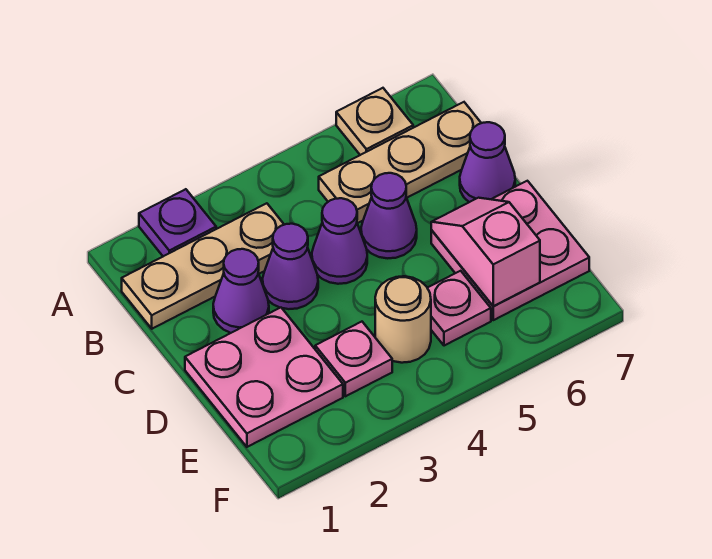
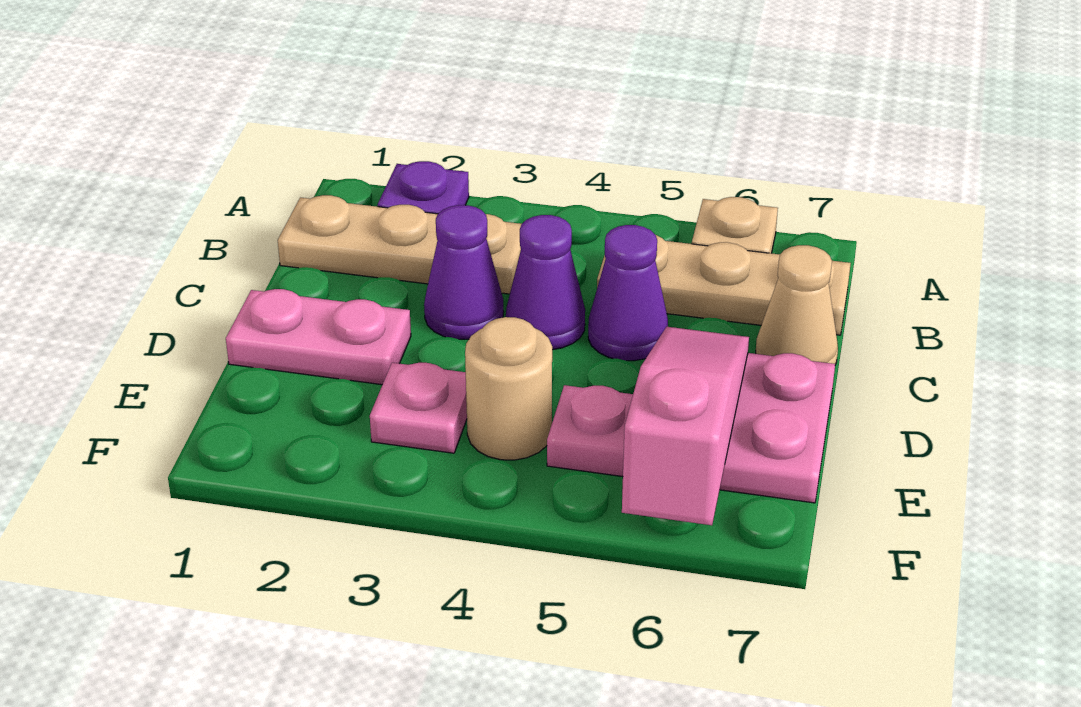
purple 1x1 cone [213,249,269,333] -> none
purple 1x1 cone [460,122,515,202] -> tan 1x1 cone [756,245,838,364]
pink 2x2 plate [185,308,343,447] -> pink 1x2 plate [226,289,411,385]
pink 1x2 slope [431,198,540,306] -> pink 1x3 slope [622,327,749,525]

